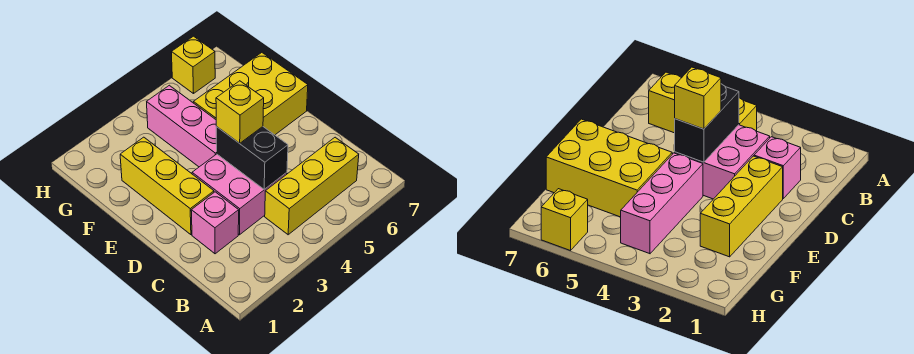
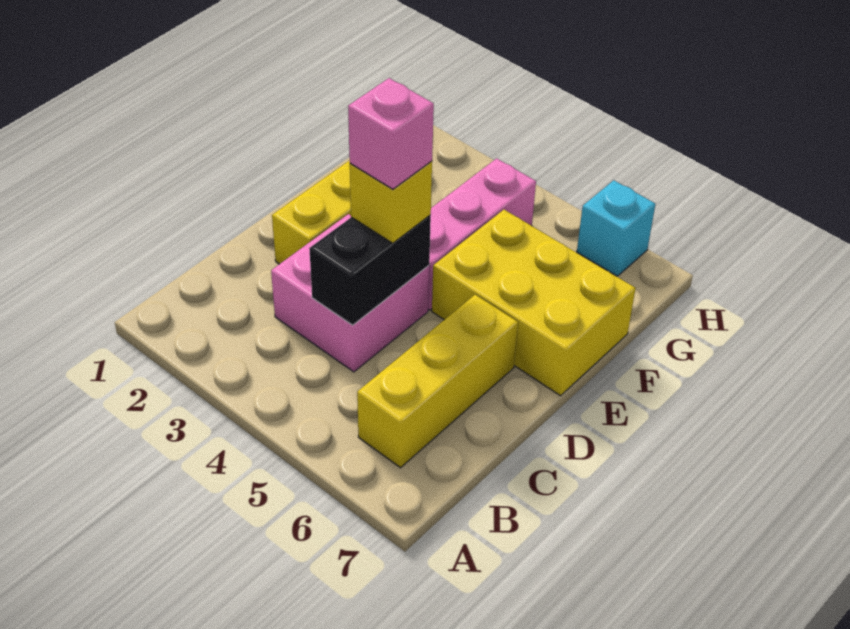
yellow 1x3 brick [265,137,359,235] -> yellow 1x3 brick turned to [357,295,518,468]
pink 1x1 brick [191,192,239,254] -> pink 1x1 brick moved to [348,78,434,189]
yellow 1x1 brick [171,36,215,94] -> cyan 1x1 brick [577,180,655,276]

